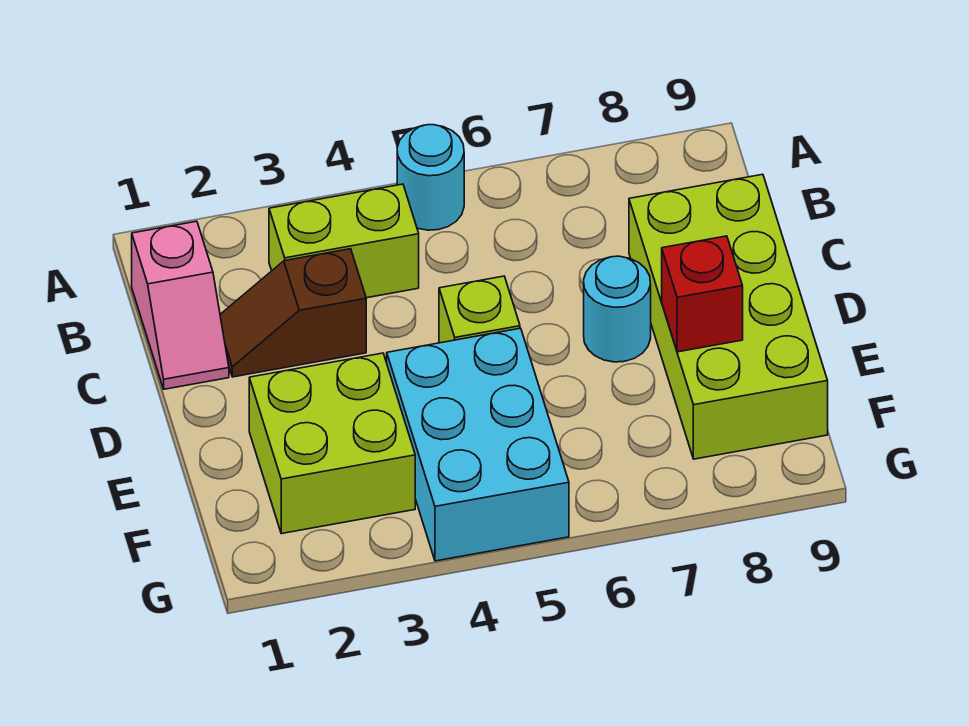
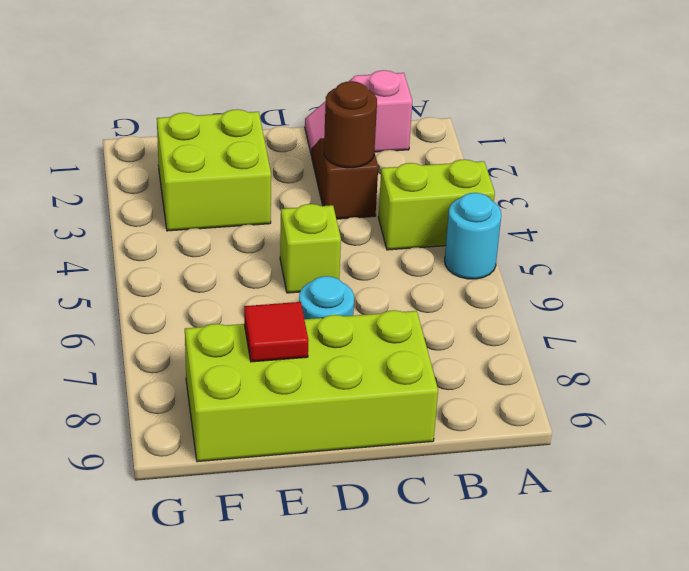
lime 1x2 brick [269,184,419,298] -> lime 1x2 brick turned to [378,159,495,250]
none -> brown 1x1 round brick [324,81,377,168]
cyan 2x3 brick [387,328,569,561] -> none
red 1x1 brick [662,236,743,352] -> red 1x1 tile [244,302,309,362]

